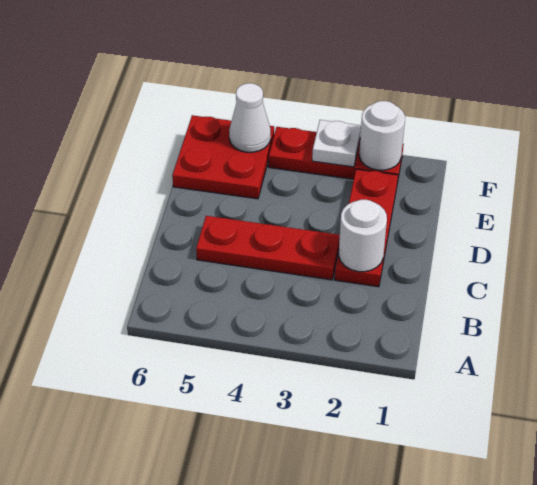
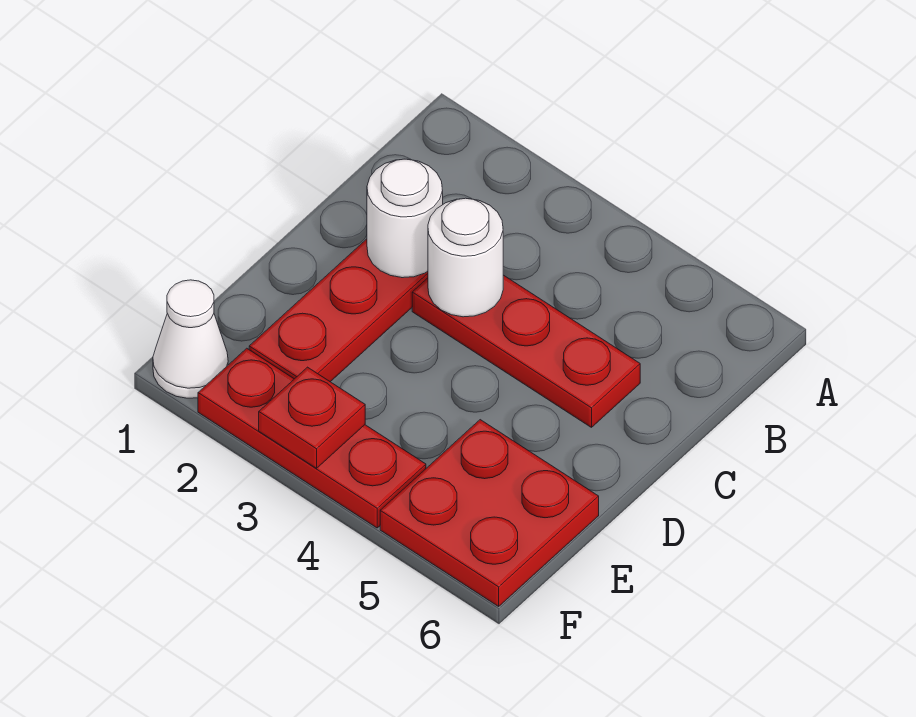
white 1x1 round brick [359,101,405,170] -> white 1x1 round brick moved to [428,198,503,317]
white 1x1 plate [312,120,361,167] -> red 1x1 plate [259,367,365,468]
white 1x1 cone [229,83,271,152] -> white 1x1 cone moved to [153,280,228,398]

